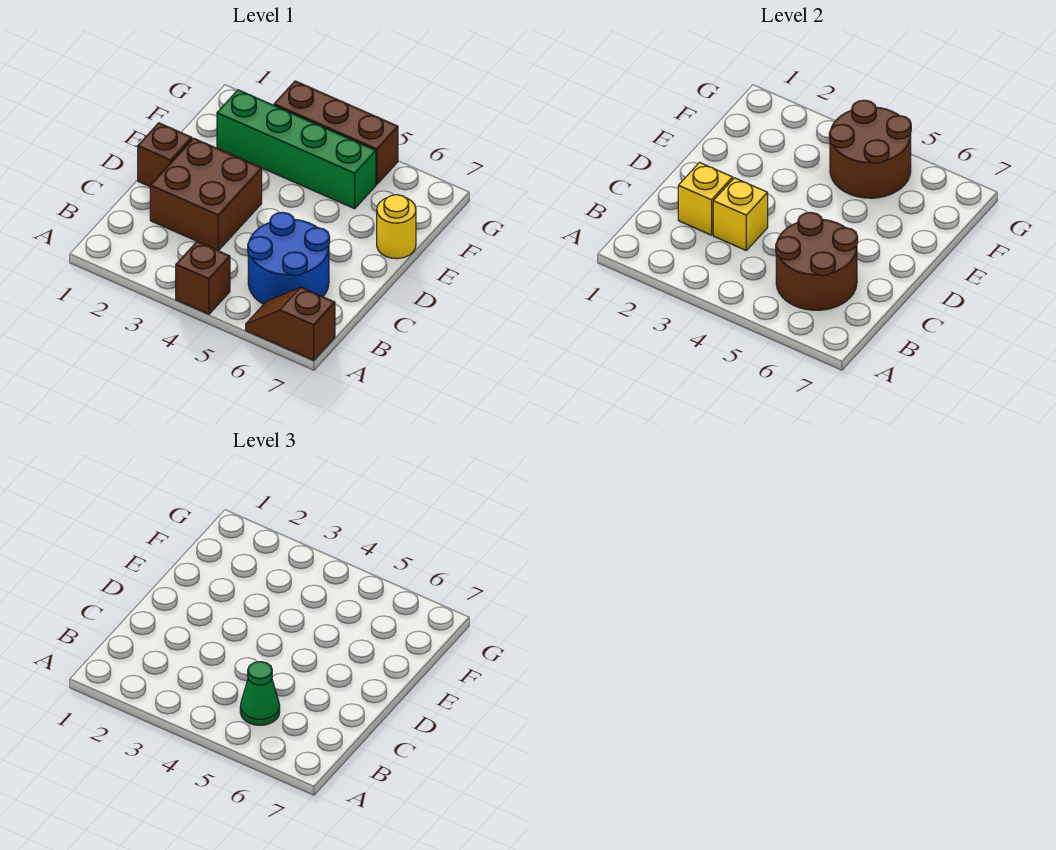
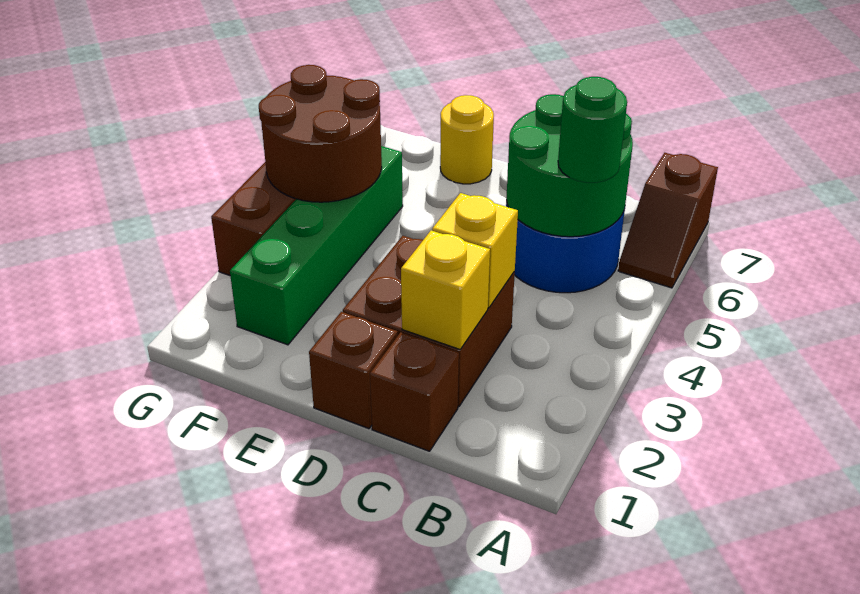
brown 1x1 brick [176,242,230,314] -> brown 1x1 brick moved to [370,332,459,451]
brown 2x2 round brick [776,212,858,310] -> green 2x2 round brick [506,94,633,237]
green 1x1 cone [240,662,280,725] -> green 1x1 round brick [558,77,627,183]

